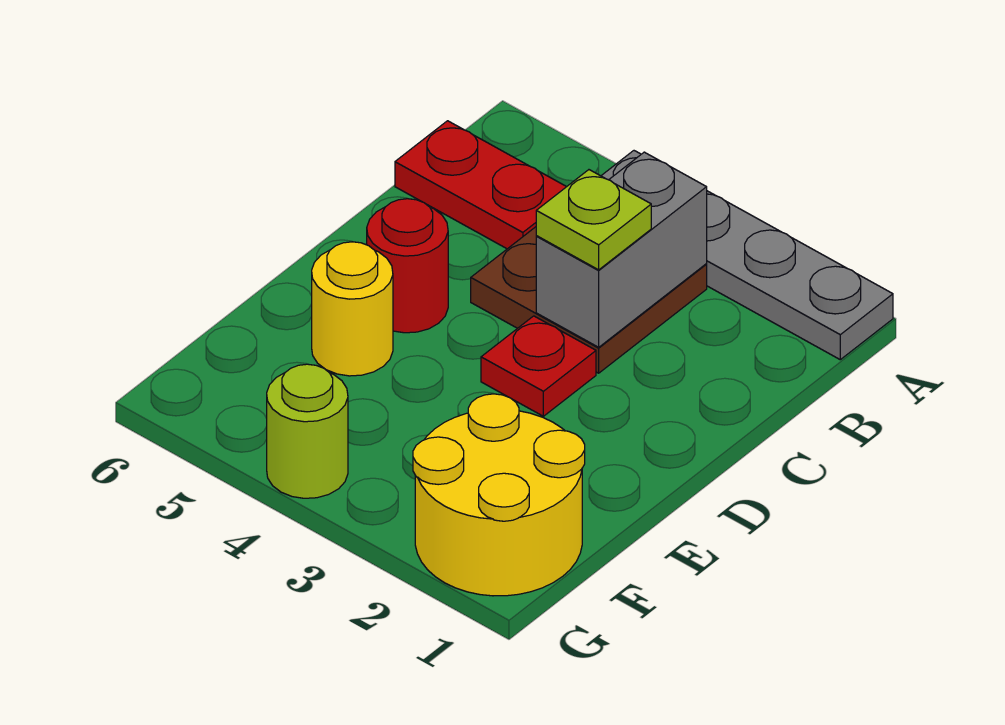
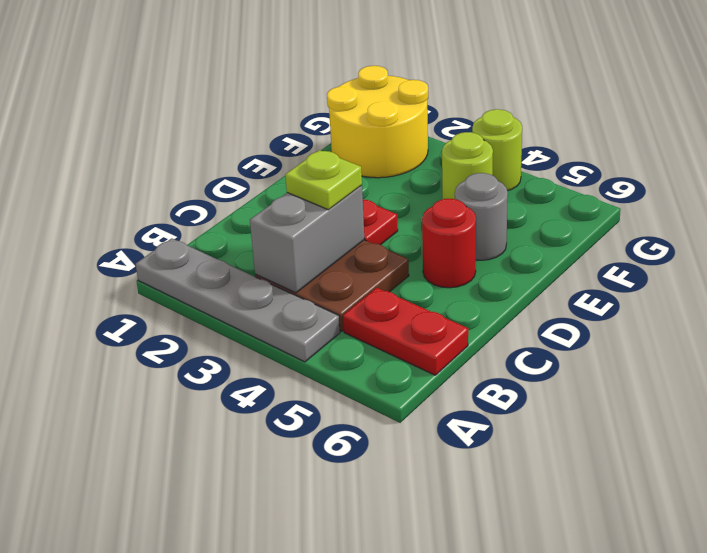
yellow 1x1 round brick [312,242,393,376] -> grey 1x1 round brick [455,173,508,260]
none -> lime 1x1 round brick [442,132,493,199]

